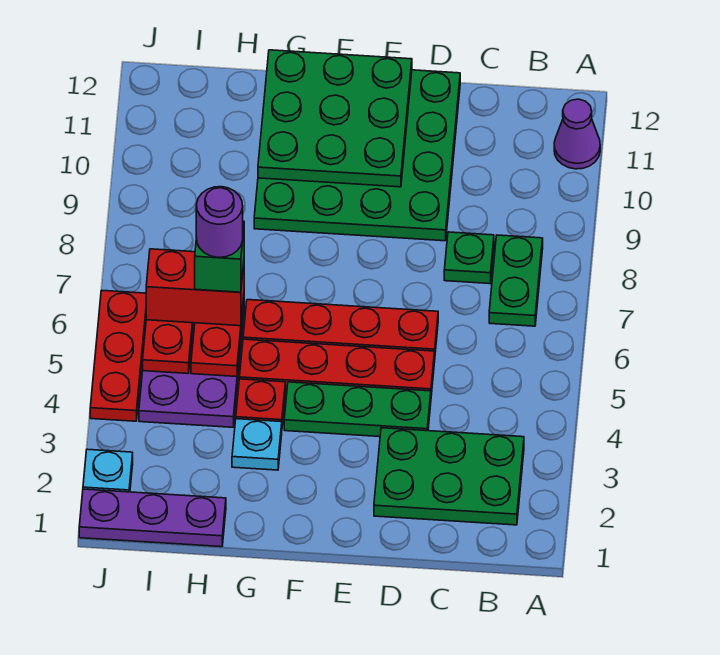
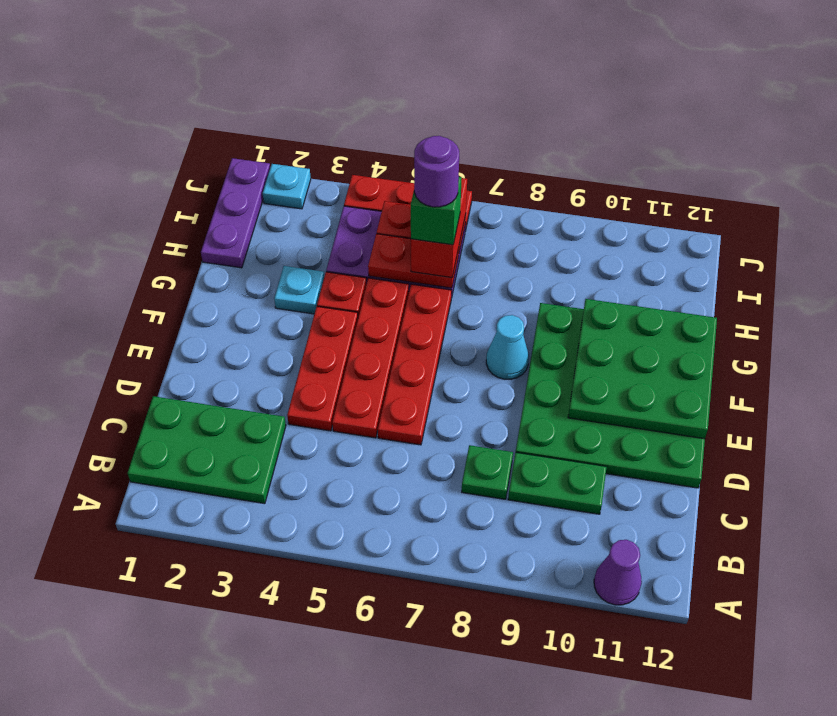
green 2x3 plate [374,428,524,525] -> green 2x3 plate turned to [128,396,286,504]
green 1x2 plate [489,235,543,326] -> green 1x2 plate moved to [508,452,607,514]
green 1x3 plate [284,382,431,437] -> red 1x3 plate [287,306,358,431]
none -> cyan 1x1 cone [486,315,529,379]

